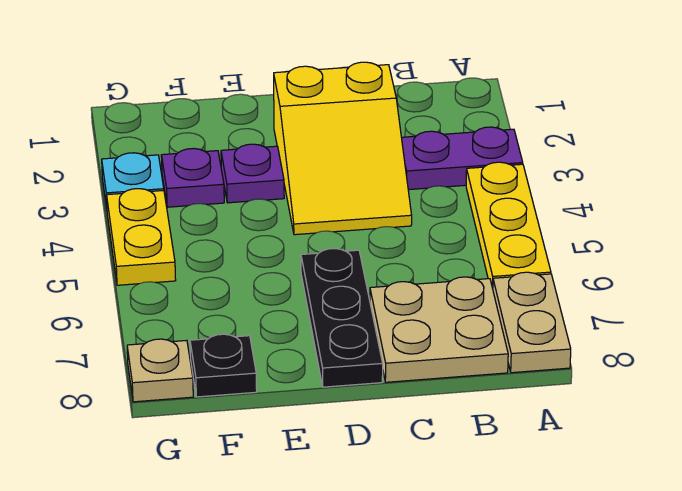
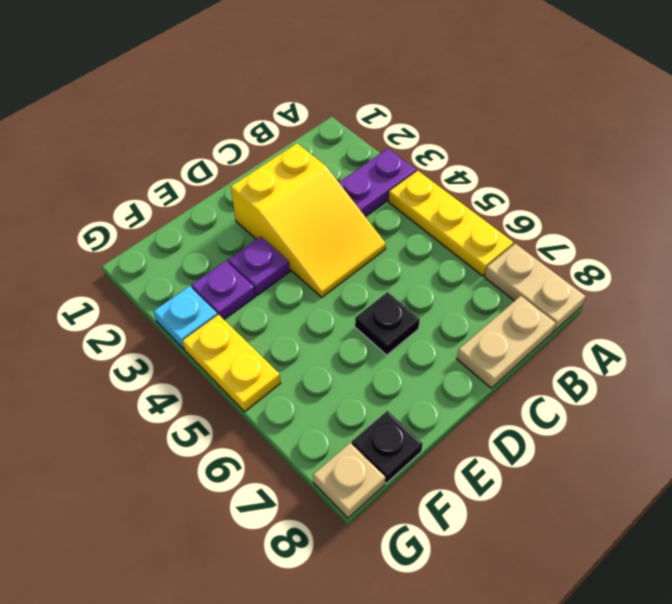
tan 2x2 plate [370,277,508,382] -> tan 1x2 plate [457,296,556,388]
black 1x3 plate [301,249,383,387] -> black 1x1 plate [355,292,420,355]

